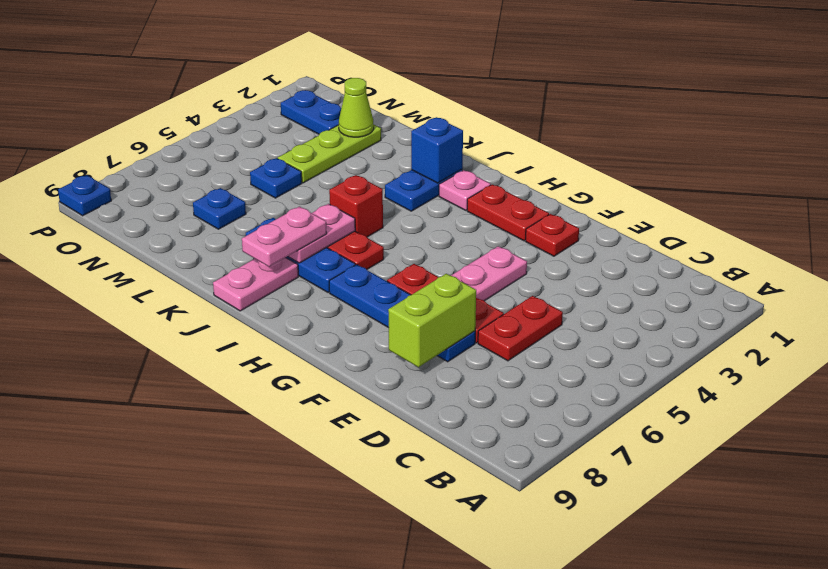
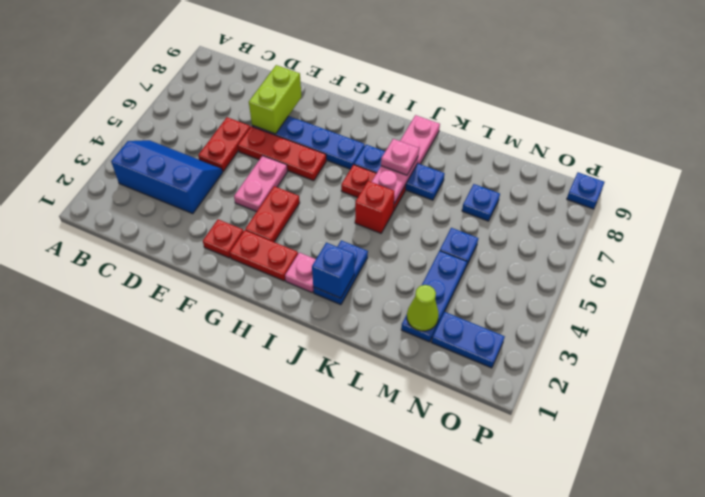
none -> blue 2x3 slope [111,140,223,214]
none -> red 1x2 plate [245,186,300,242]
pink 1x2 plate [242,207,327,267] -> pink 1x1 plate [381,139,419,175]
lime 1x3 plate [278,124,381,183] -> blue 1x3 plate [401,251,467,342]

